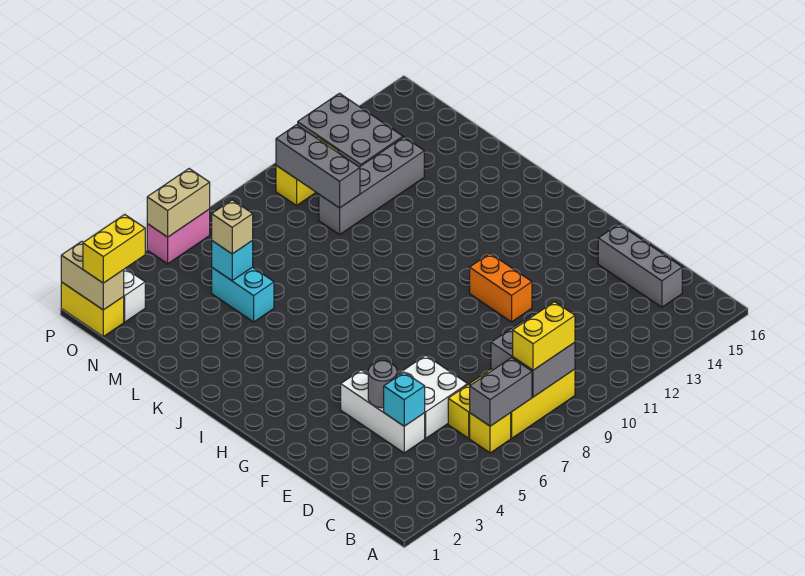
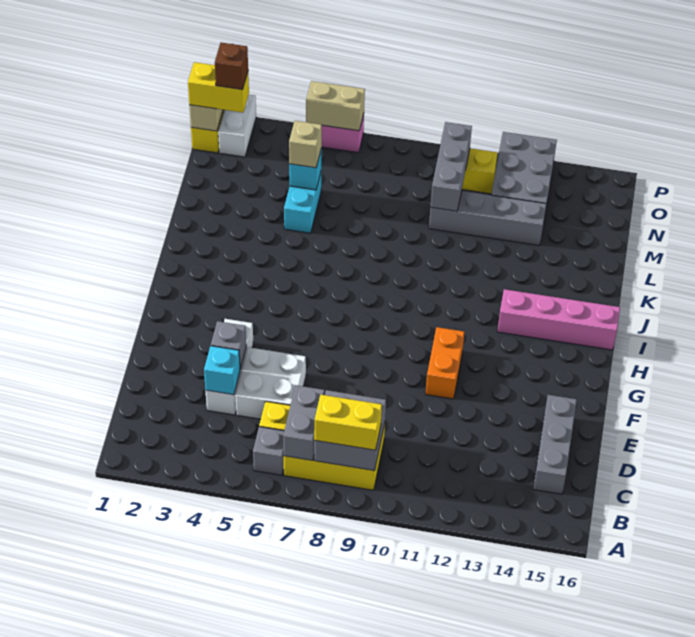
yellow 1x1 brick [470,413,511,453] -> grey 1x1 brick [253,427,284,475]
grey 1x2 brick [470,358,532,426] -> grey 1x2 brick turned to [283,385,325,461]
grey 1x1 round brick [368,361,397,408] -> grey 1x1 brick [211,321,246,369]
none -> pink 1x4 brick [498,289,620,350]
none -> brown 1x1 brick [215,43,248,90]

